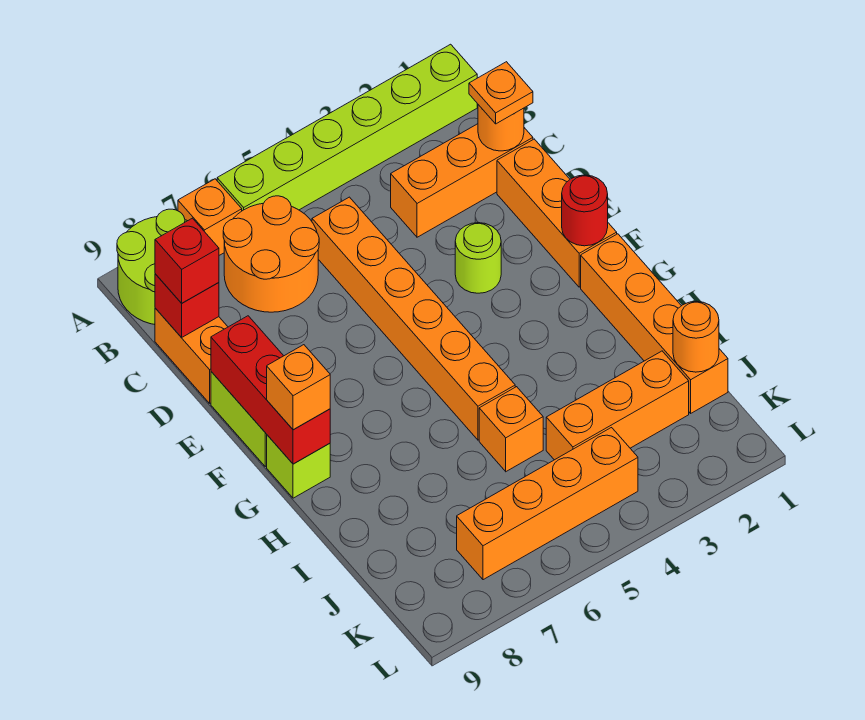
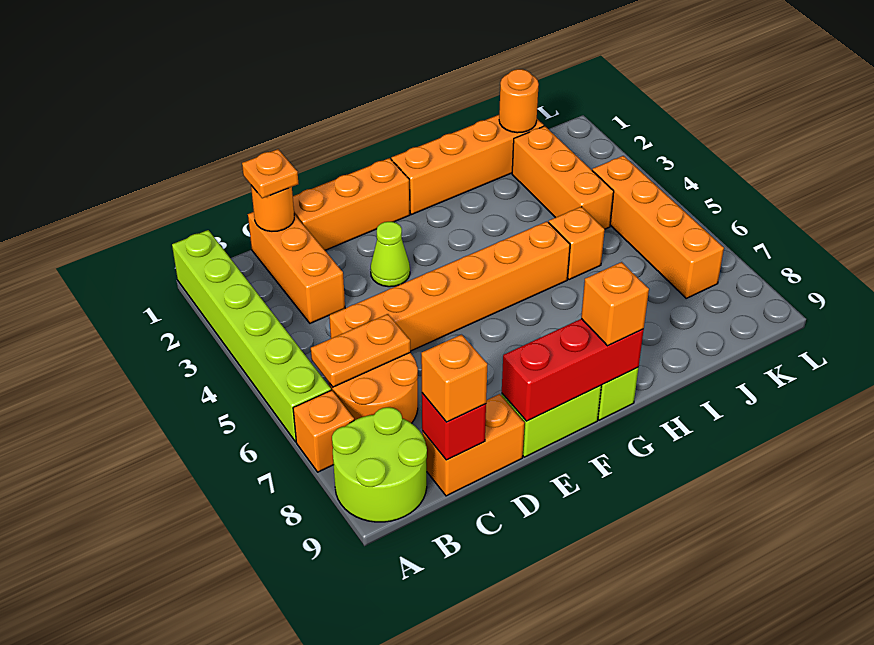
none -> orange 1x2 plate [311,314,410,387]
red 1x1 brick [155,218,219,303] -> orange 1x1 brick [421,335,487,422]
lime 1x1 round brick [455,223,501,293] -> lime 1x1 cone [371,222,410,287]
red 1x1 round brick [562,175,608,246] -> none

